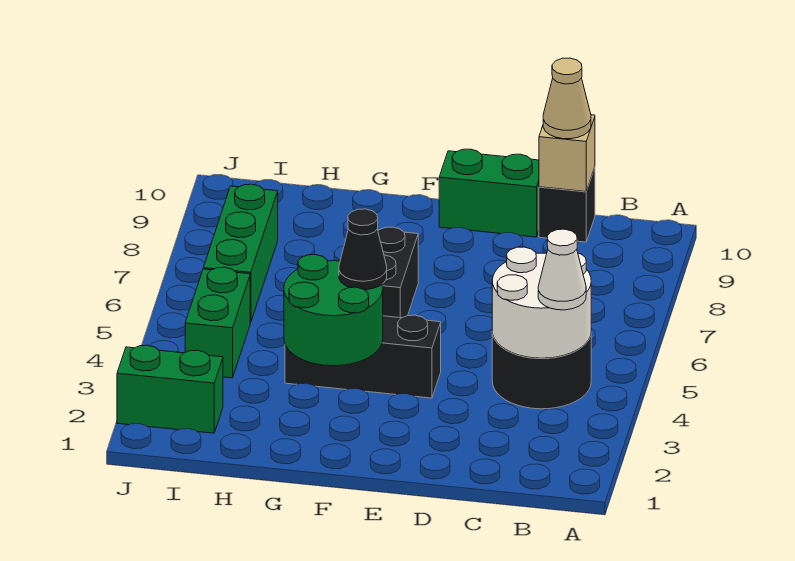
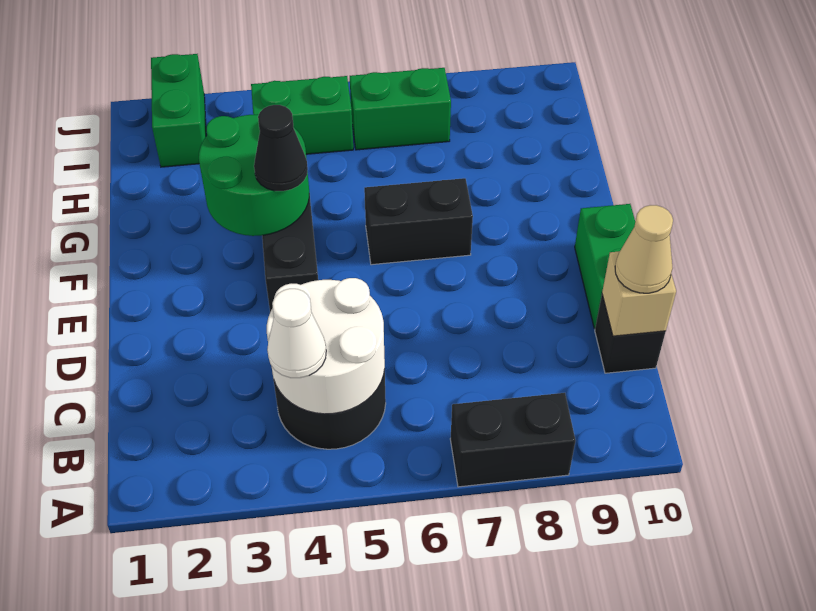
none -> black 1x2 brick [450,393,575,487]
green 1x3 brick [203,184,278,323] -> green 1x2 brick [350,68,451,150]

